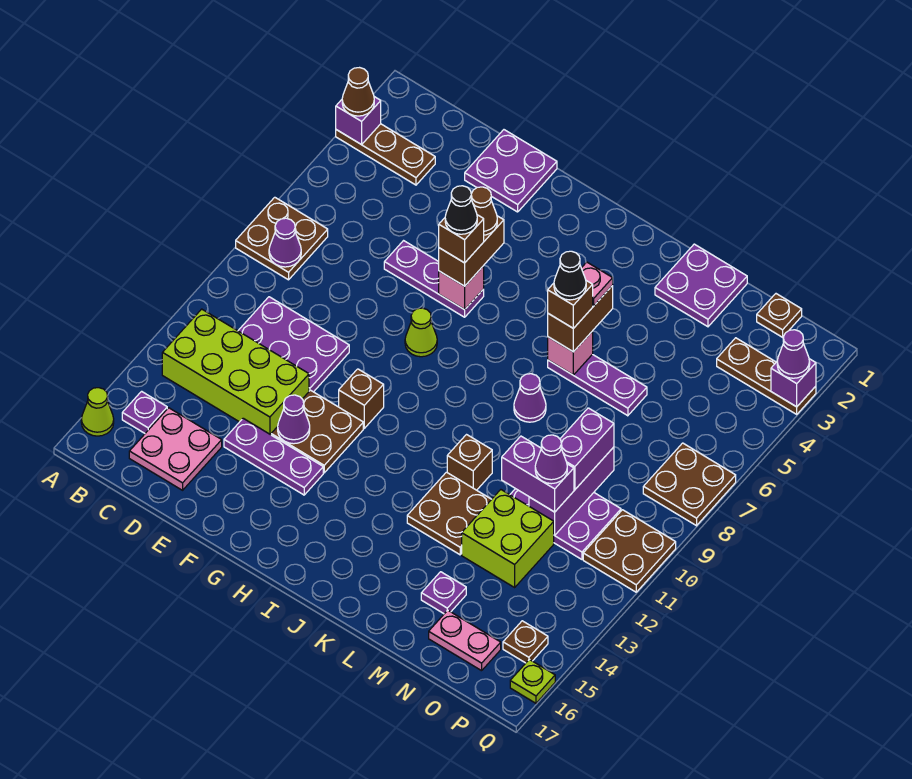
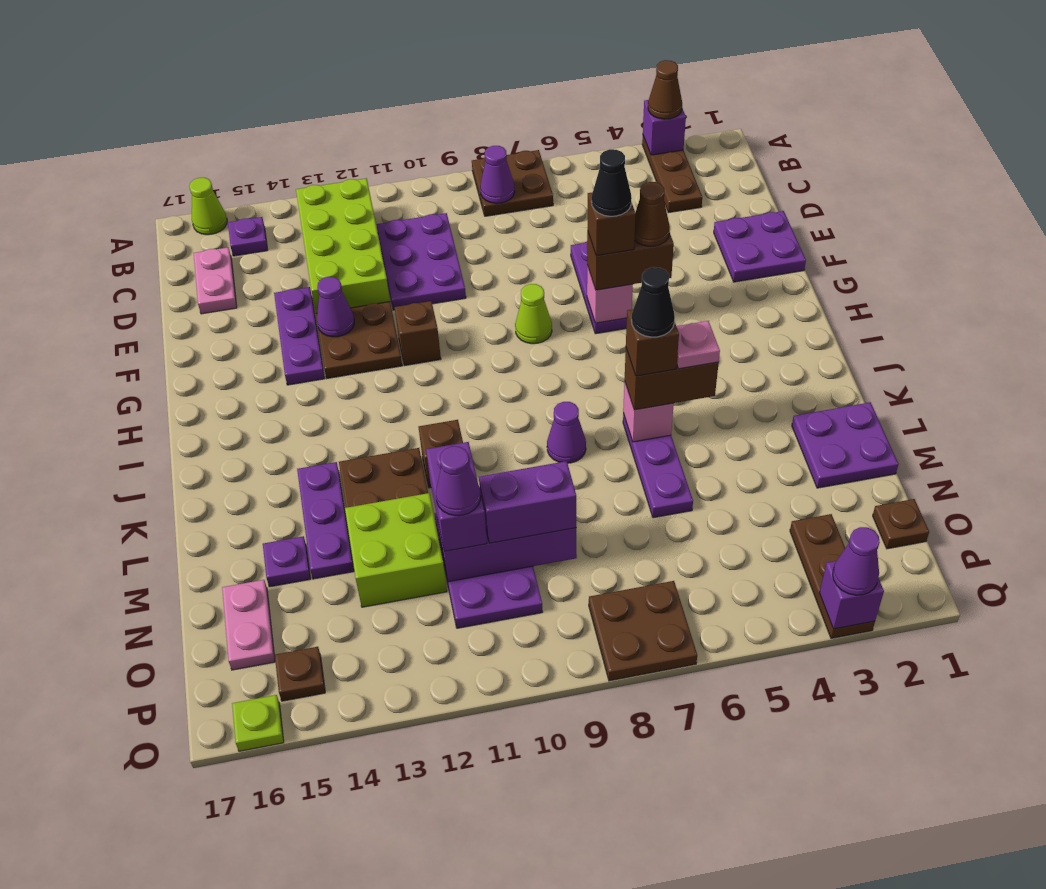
pink 2x2 plate [129,408,222,490] -> pink 1x2 plate [194,247,237,314]
none -> purple 1x3 plate [297,462,354,579]
brown 2x2 plate [583,510,676,592] -> none

